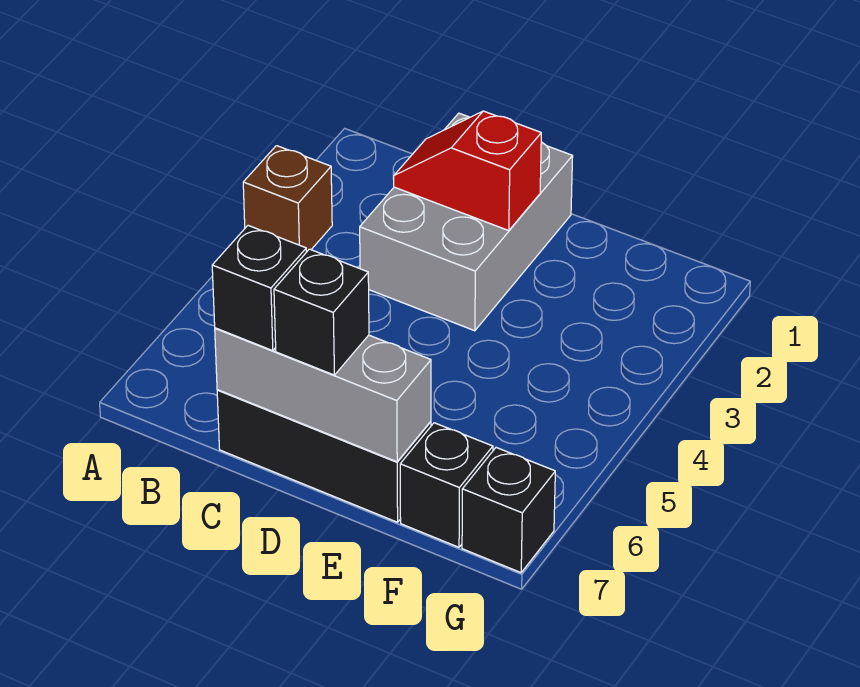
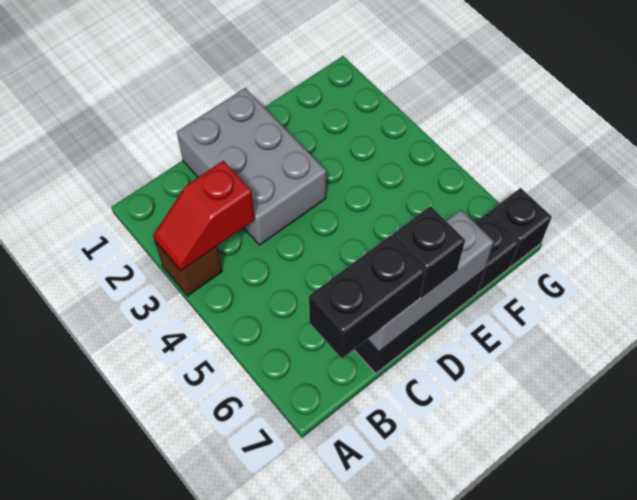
red 1x2 slope [394,111,541,231] -> red 1x2 slope moved to [153,161,255,271]
black 1x1 brick [212,226,306,351] -> black 1x2 brick [309,235,425,359]

